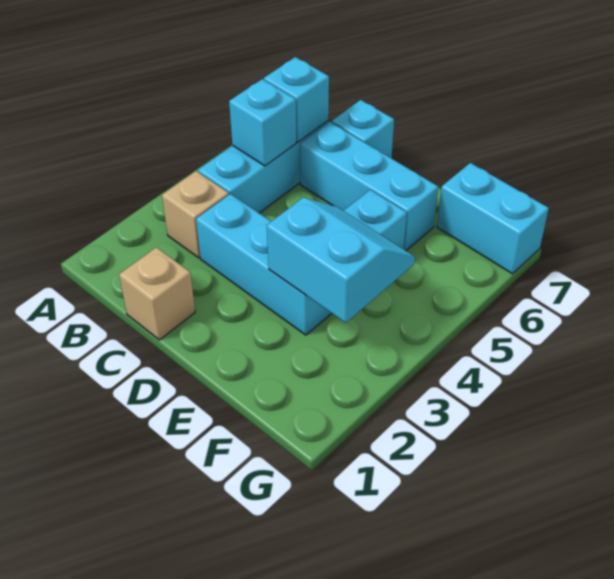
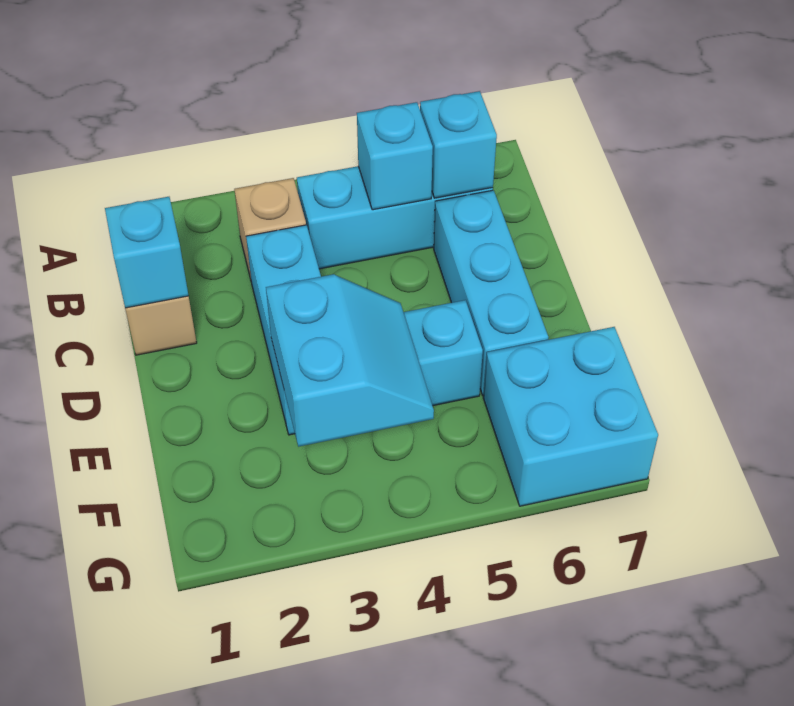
cyan 1x1 brick [332,100,394,158] -> cyan 1x1 brick moved to [105,197,189,308]
cyan 1x2 brick [437,163,549,274] -> cyan 2x2 brick [483,327,658,506]

